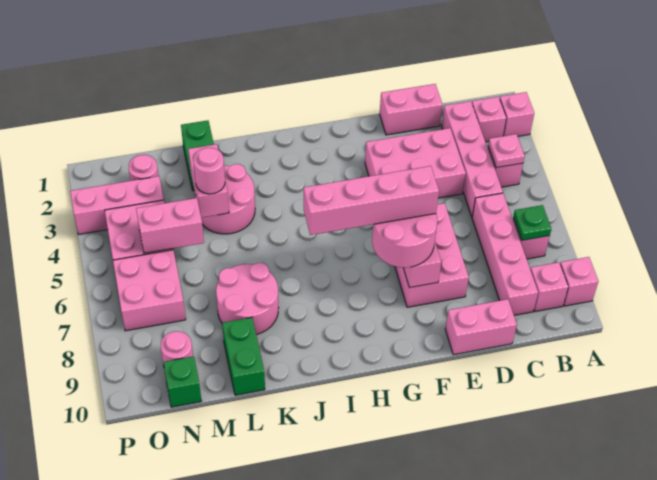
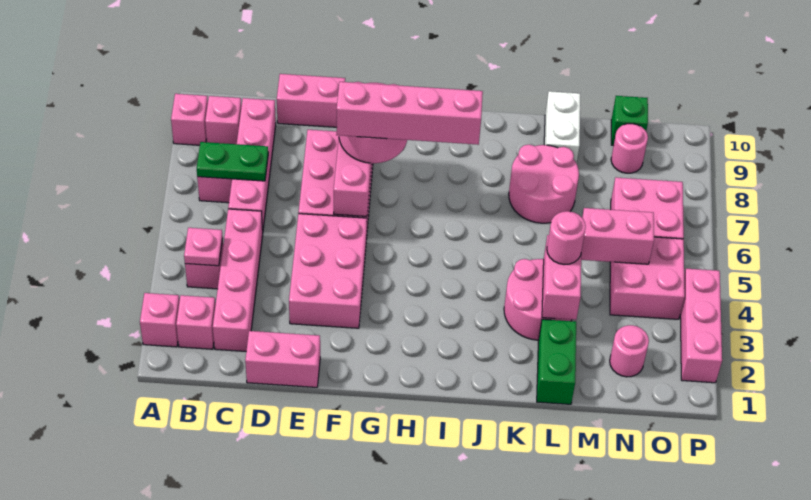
green 1x1 plate [513,205,551,240] -> green 1x2 plate [197,142,268,181]
pink 2x3 brick [365,128,466,198] -> pink 2x3 brick turned to [289,214,367,328]
green 1x2 brick [222,317,265,395] -> white 1x2 brick [544,91,580,163]
pink 1x3 brick [70,176,164,234] -> pink 1x3 brick turned to [680,269,722,383]

